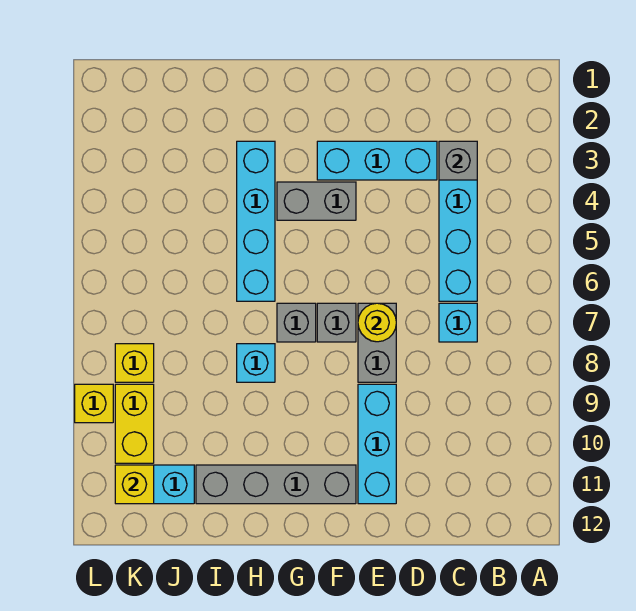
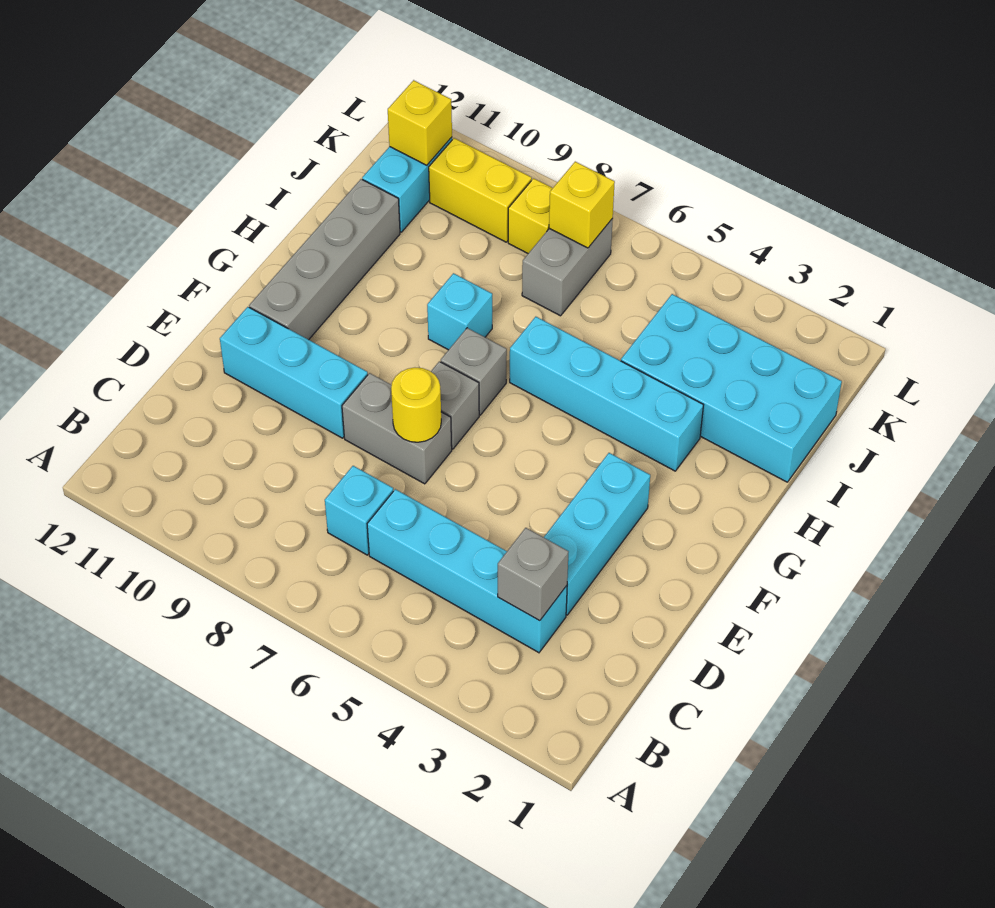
grey 1x2 brick [277,182,356,220] -> grey 1x2 brick moved to [522,219,613,316]
none -> cyan 2x4 brick [621,294,842,482]
yellow 1x1 brick [75,384,113,423] -> yellow 1x1 brick moved to [549,162,615,248]

